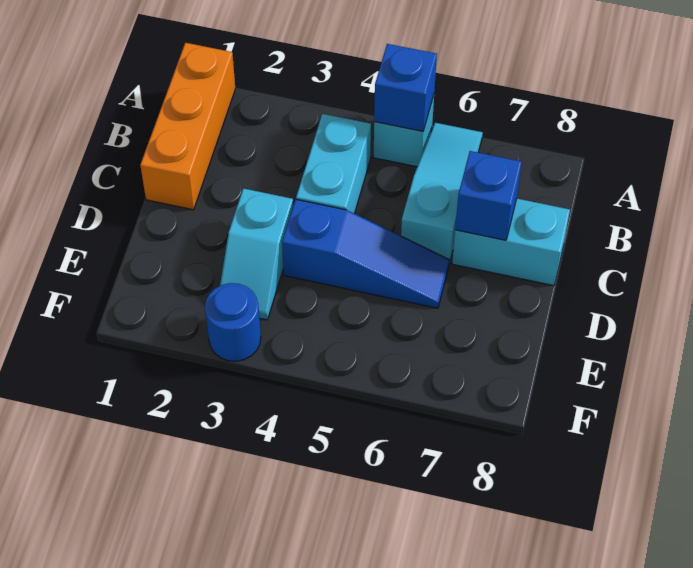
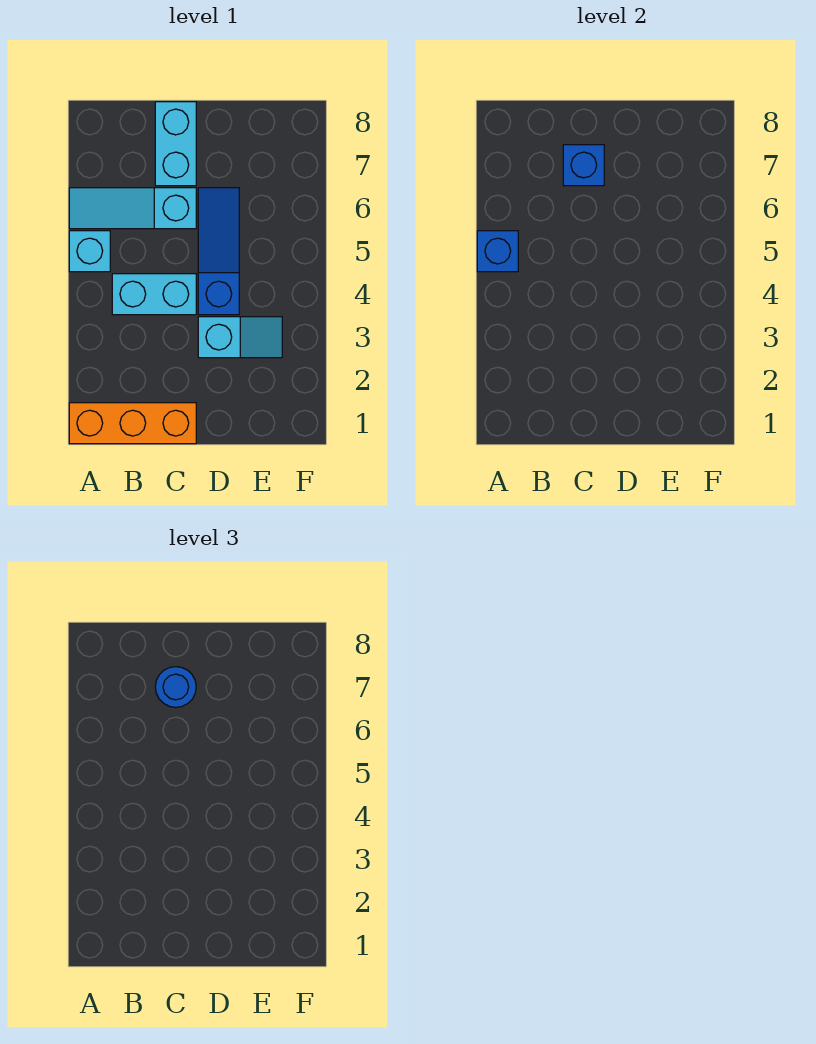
blue 1x1 round brick [205,283,261,361] -> blue 1x1 round brick moved to [155,667,196,707]

